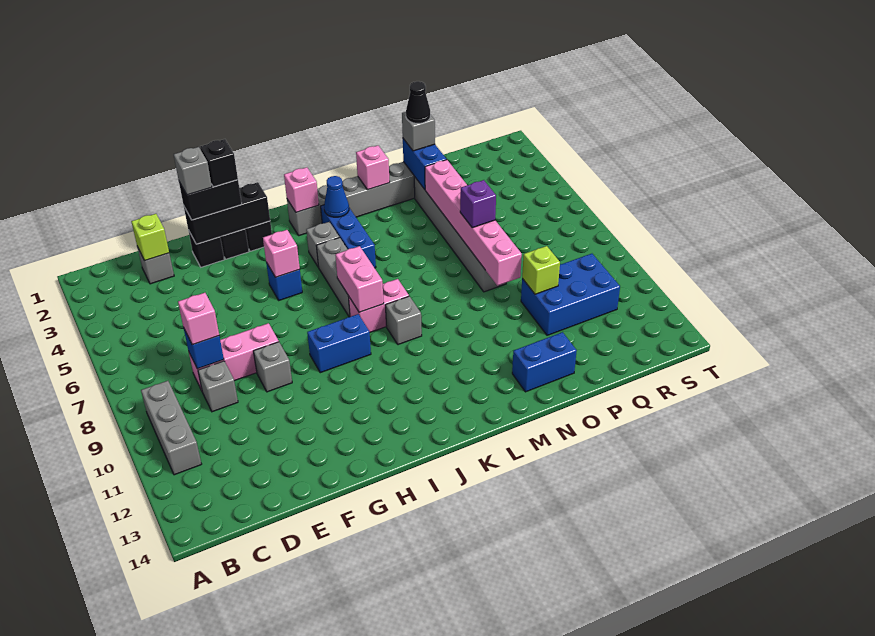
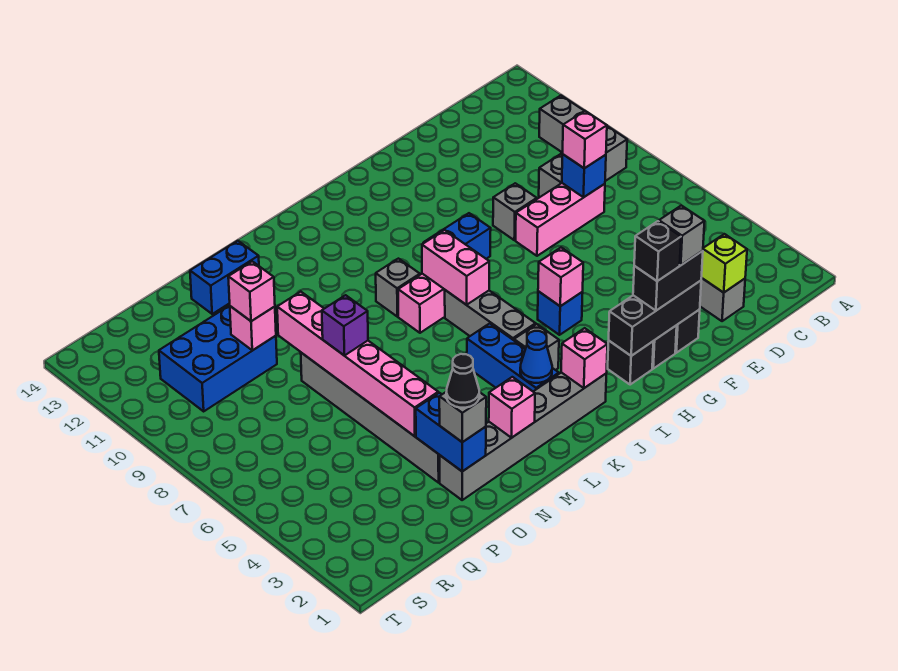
lime 1x1 brick [522,246,560,294] -> pink 1x1 brick [230,306,276,350]
none -> pink 1x1 brick [228,261,275,321]

